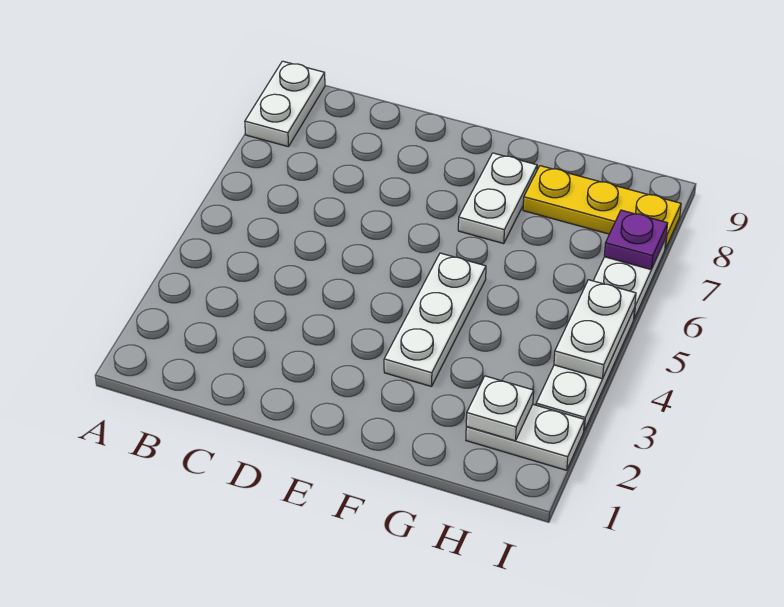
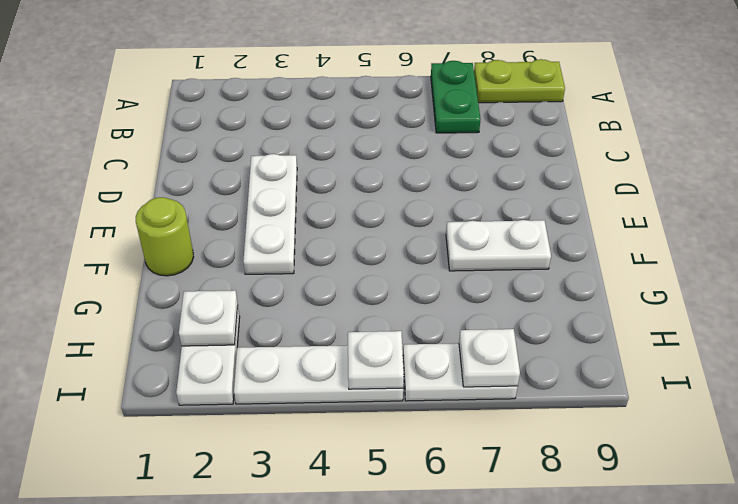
none -> green 1x2 plate [431,61,480,133]
white 1x2 plate [245,61,325,147] -> lime 1x2 plate [474,59,565,103]
none -> lime 1x1 round brick [136,197,194,276]
white 1x3 plate [384,253,486,386] -> white 1x3 plate turned to [243,154,297,274]
yellow 1x3 plate [523,166,681,249] -> none
white 1x2 plate [554,280,636,379] -> white 1x1 plate [348,331,404,389]
purple 1x1 plate [604,210,668,269] -> white 1x1 plate [459,329,520,387]

